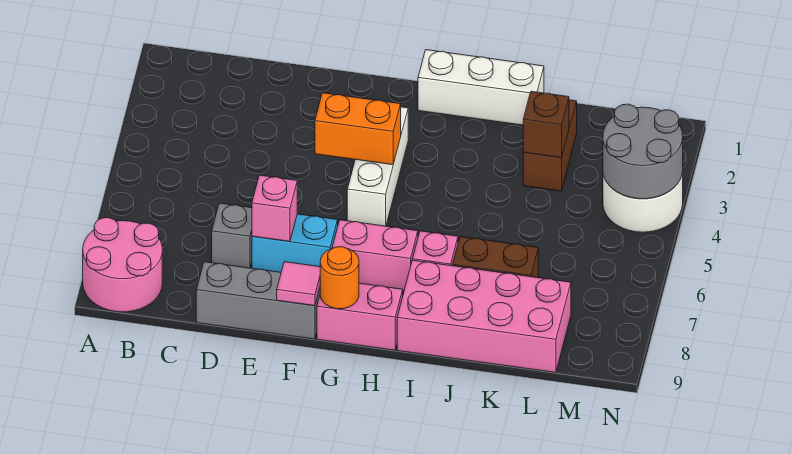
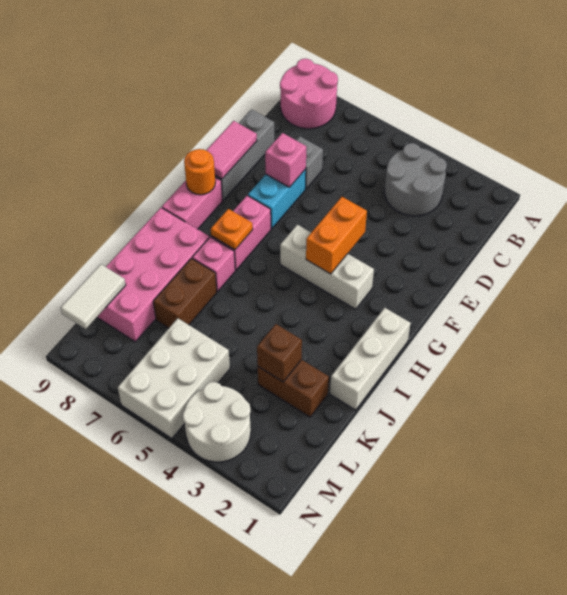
pink 1x1 tile [277,262,320,306] -> pink 1x2 tile [206,121,257,179]
none -> orange 1x1 plate [211,209,253,250]
none -> white 2x3 brick [118,318,230,438]
none -> white 1x2 tile [60,264,126,329]
grey 2x2 round brick [603,104,683,199] -> grey 2x2 round brick moved to [384,143,447,216]

